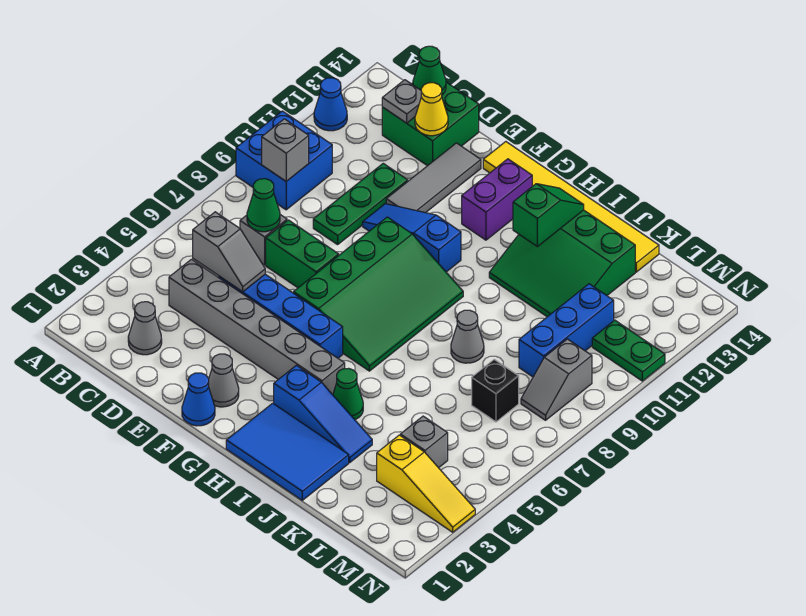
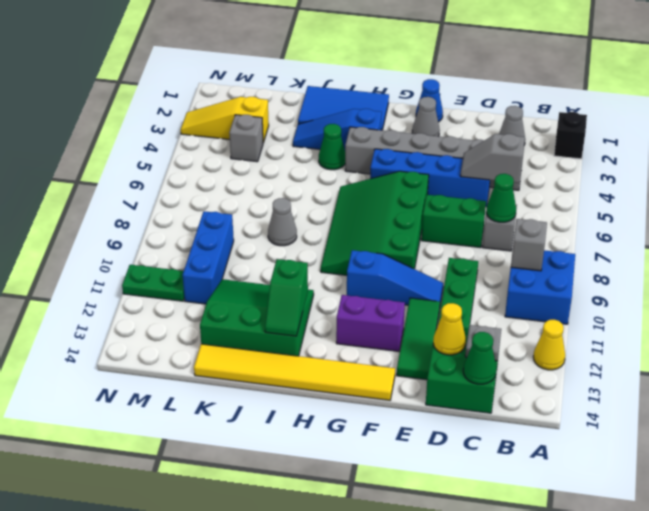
blue 1x1 cone [314,78,347,131] -> yellow 1x1 cone [533,320,565,370]
grey 1x3 tile [386,143,481,213] -> green 1x3 tile [397,298,440,380]
purple 1x2 brick [462,159,532,240] -> purple 1x2 brick turned to [336,295,405,351]
black 1x1 brick [472,360,519,422] -> black 1x1 brick moved to [554,112,587,159]
grey 1x2 slope [521,339,592,420] -> none

